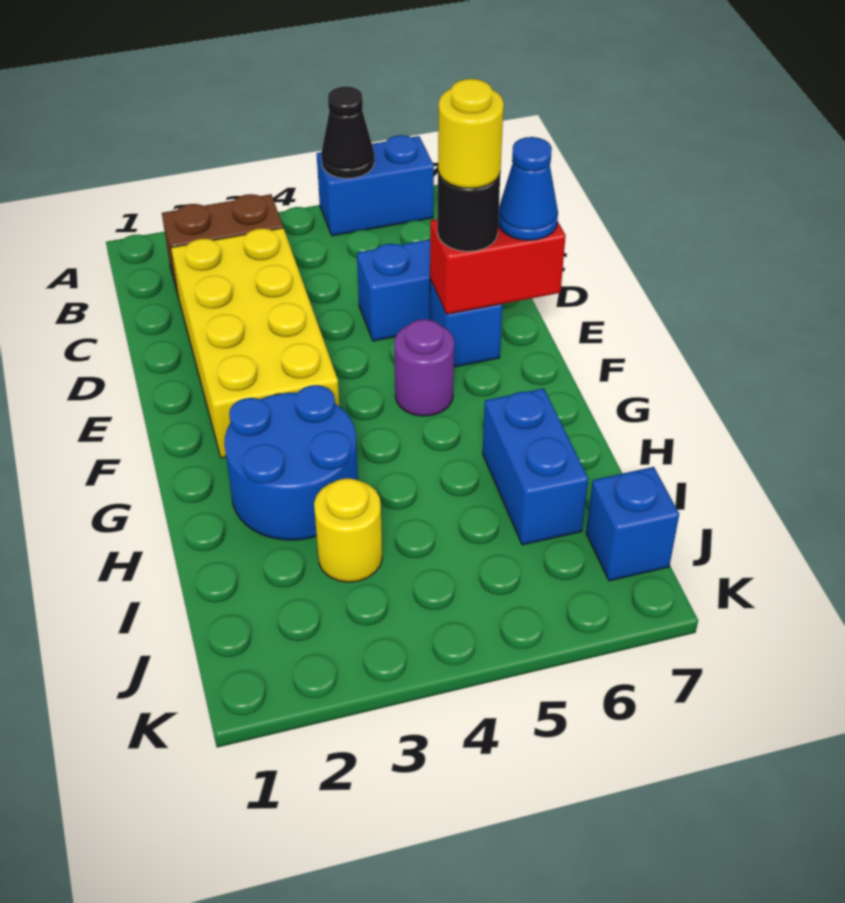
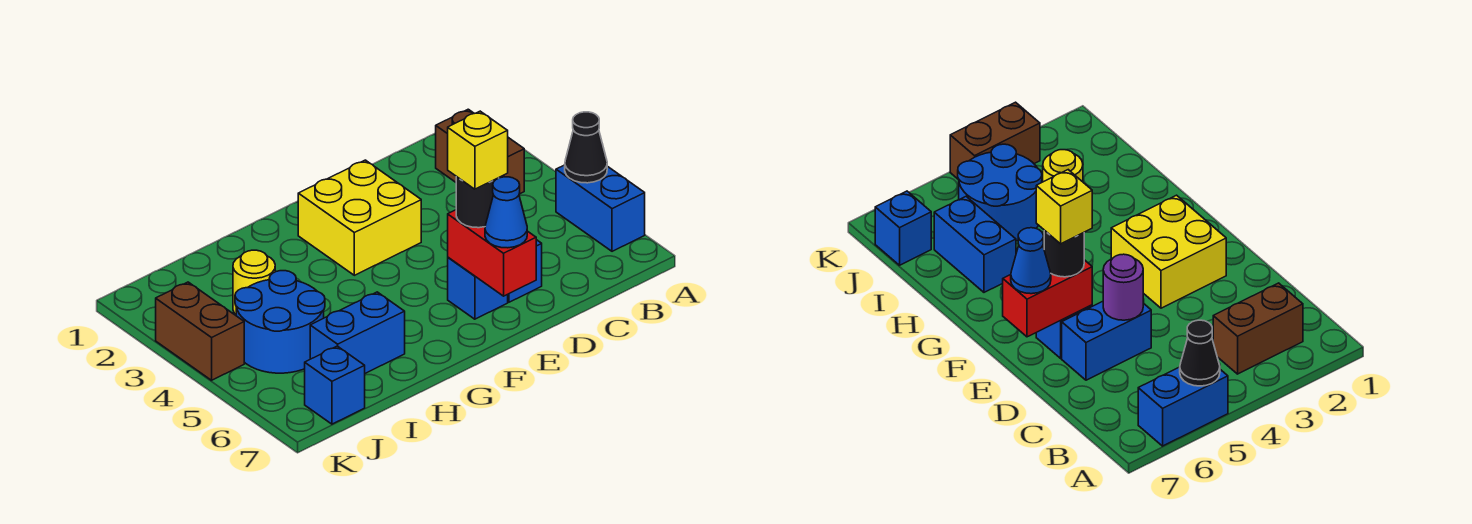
yellow 2x4 brick [171,228,339,458] -> yellow 2x2 brick [298,160,421,275]
yellow 1x1 round brick [438,79,504,188] -> yellow 1x1 brick [448,111,508,189]
purple 1x1 round brick [394,319,454,416] -> purple 1x1 round brick moved to [1103,254,1143,320]
blue 2x2 round brick [224,385,358,540] -> blue 2x2 round brick moved to [235,271,325,373]
none -> brown 1x2 brick [156,282,244,380]

